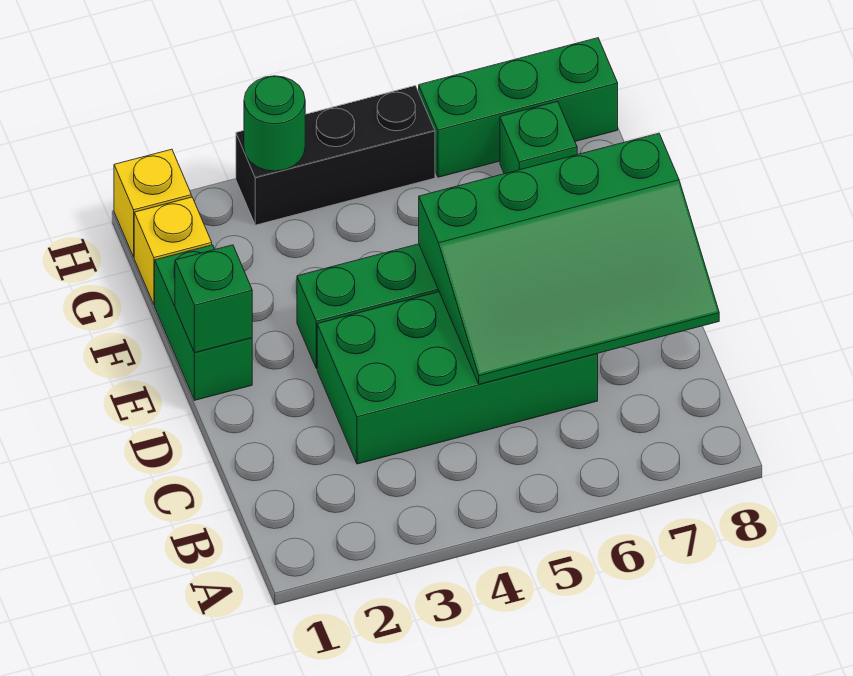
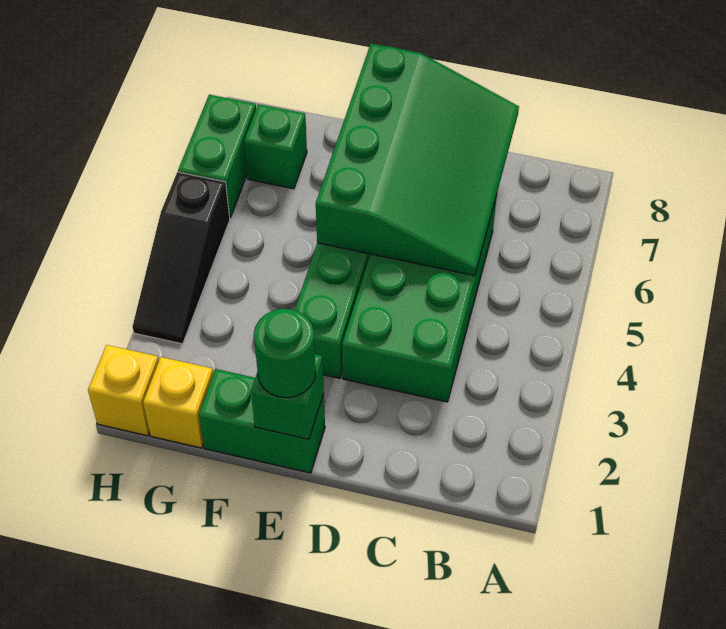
black 1x3 brick [236,86,435,225] -> black 1x3 slope [132,172,230,344]
green 1x1 round brick [244,76,305,171] -> green 1x1 round brick moved to [254,309,316,398]
green 1x3 brick [419,38,618,177] -> green 1x2 brick [178,95,256,218]

